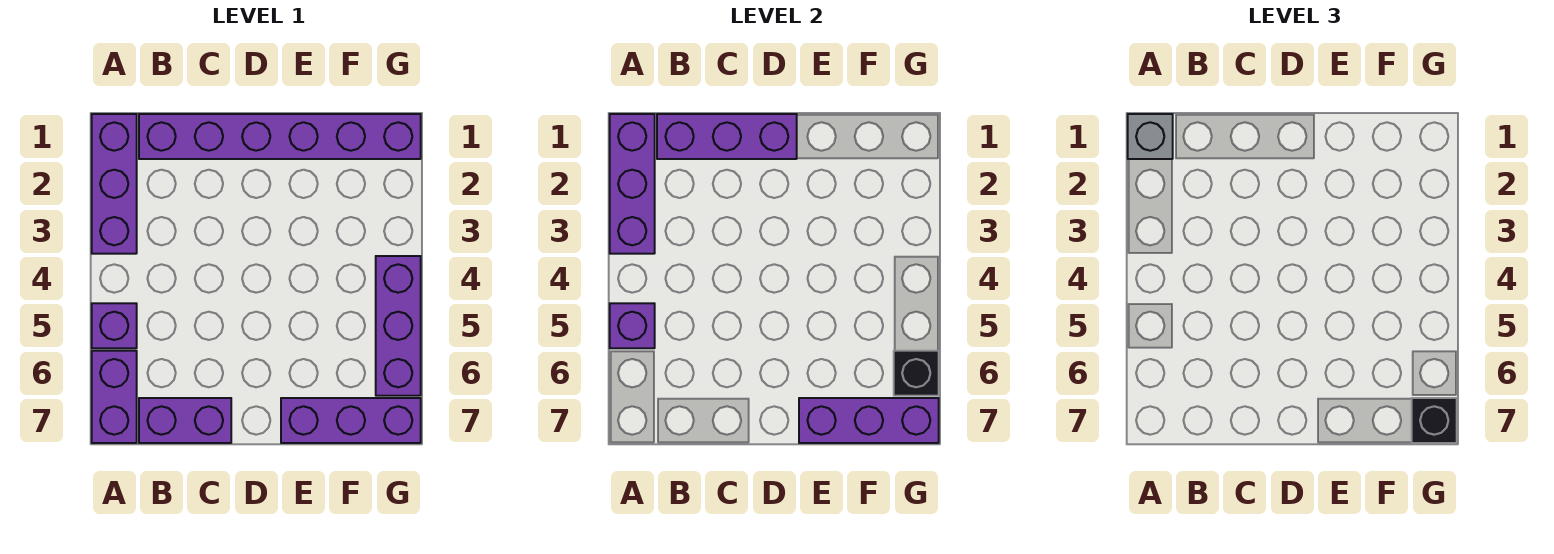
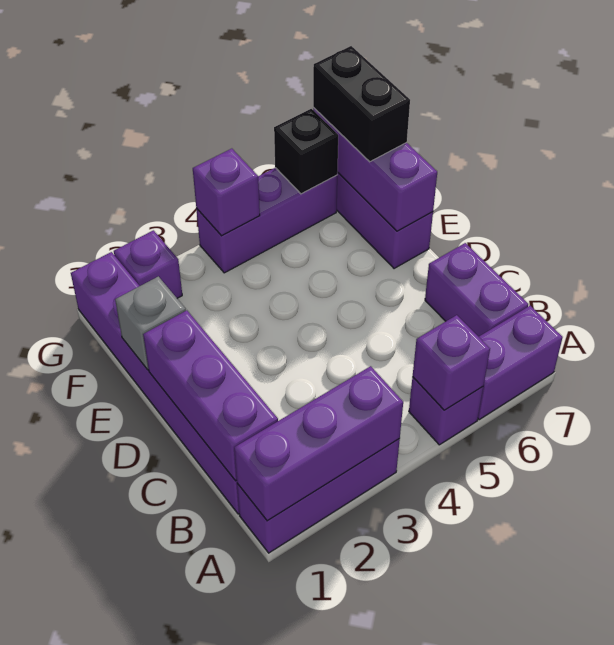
grey 1x1 brick [1128,114,1173,159] -> grey 1x1 brick moved to [115,276,186,370]
none -> purple 1x1 brick [114,230,182,298]
none -> purple 1x1 brick [193,149,260,236]
black 1x1 brick [1412,398,1457,443] -> black 1x2 brick [313,46,410,162]

